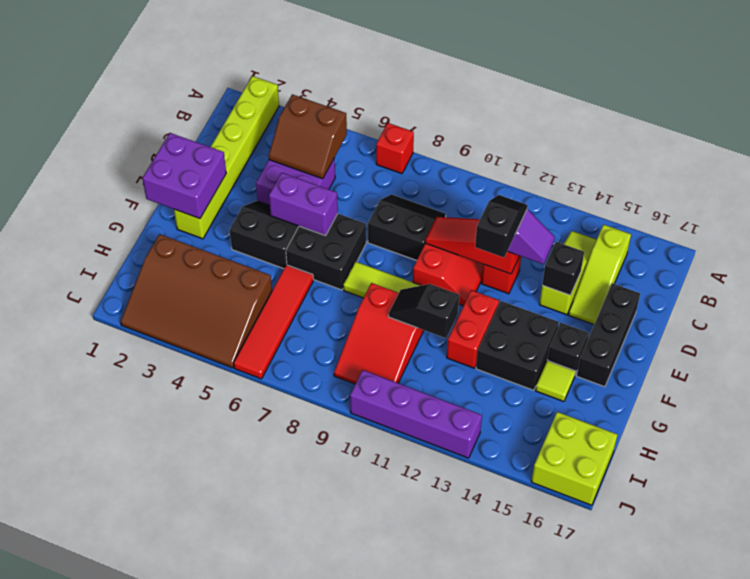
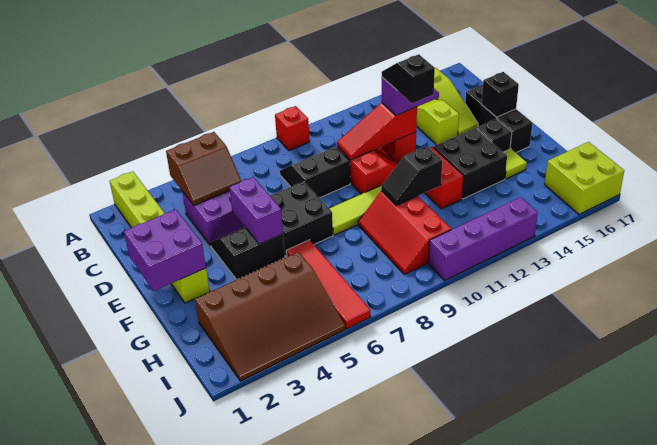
red 1x1 brick [376,123,414,174] -> red 1x1 brick moved to [275,106,310,151]
black 1x1 brick [542,242,584,295] -> black 1x1 brick moved to [482,72,519,117]
purple 1x2 brick [269,173,338,236] -> purple 1x2 brick turned to [229,177,283,244]
red 2x3 slope [334,283,424,384] -> red 2x3 slope turned to [358,191,451,274]

